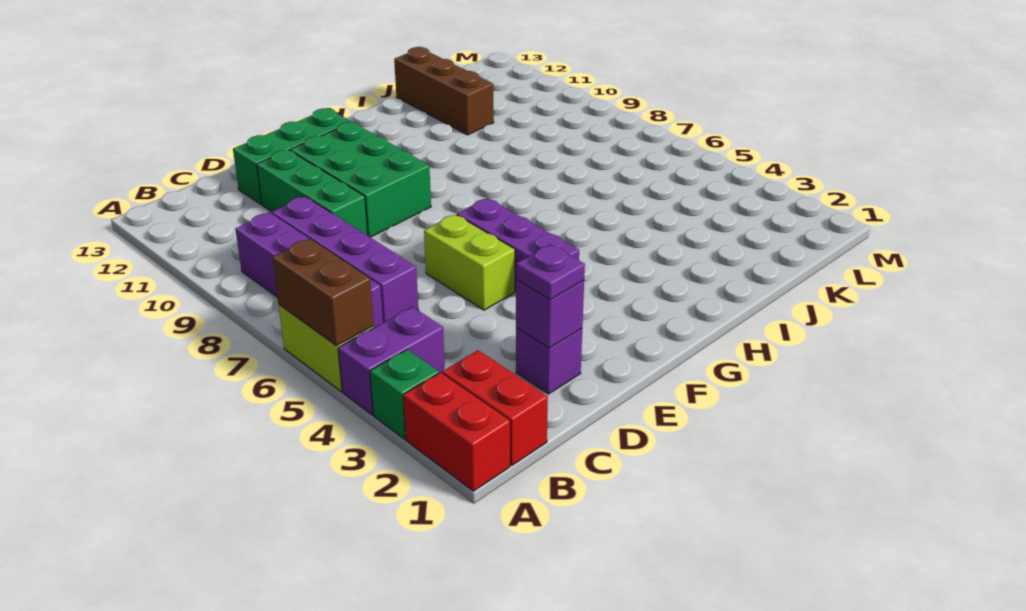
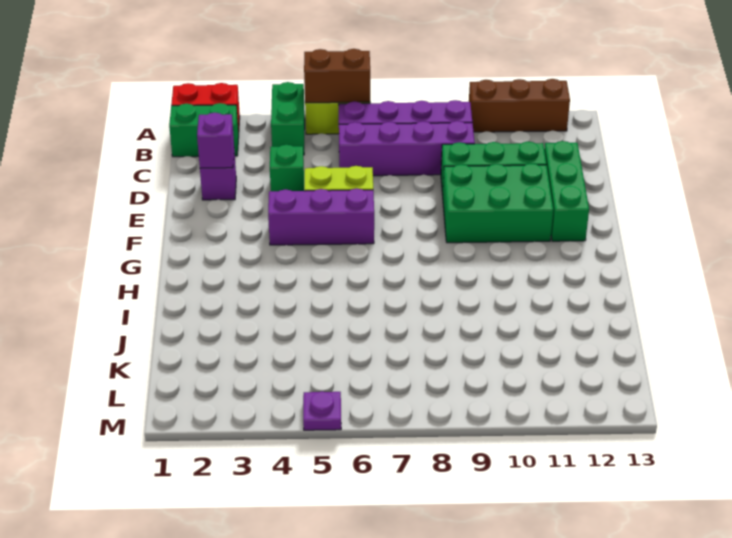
green 1x1 brick [370,350,439,439] -> green 1x1 brick moved to [270,145,304,191]
purple 1x2 brick [338,307,445,415] -> green 1x2 brick [271,82,305,155]
red 1x2 brick [442,350,548,465] -> green 1x2 brick [169,103,239,157]
purple 1x1 plate [516,244,585,300] -> purple 1x1 plate moved to [303,391,341,430]
brown 1x3 brick [394,47,494,135] -> brown 1x3 brick moved to [469,79,570,132]

